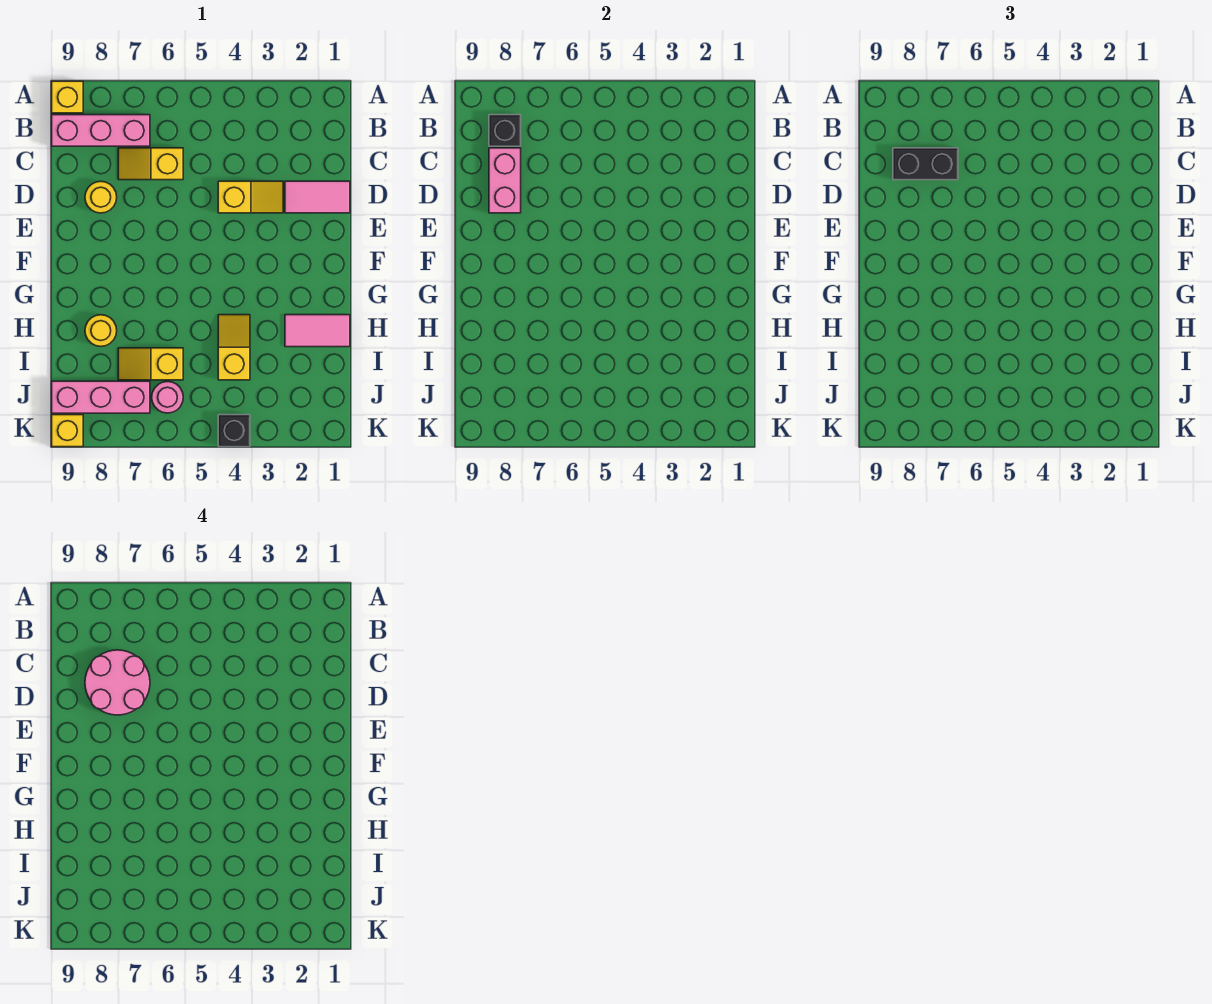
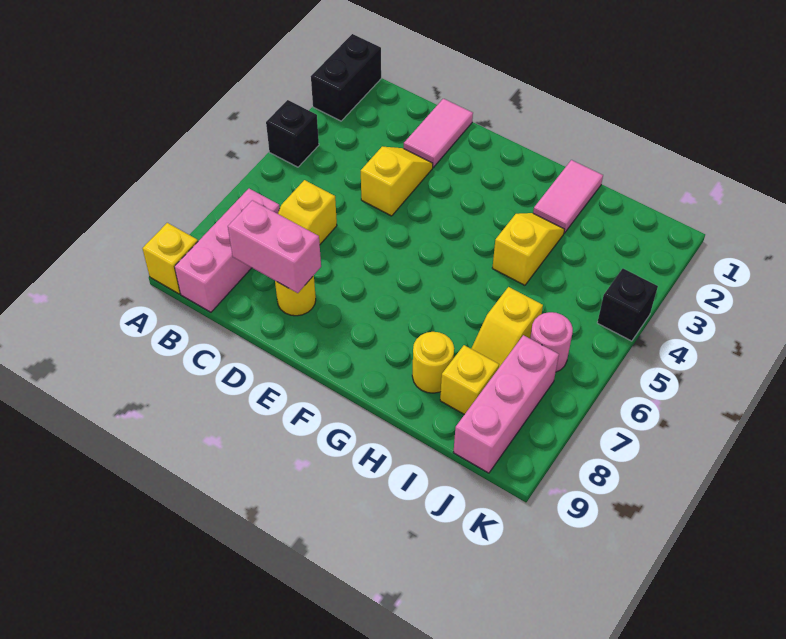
black 1x1 brick [489,115,521,146] -> black 1x1 brick moved to [266,100,319,167]
black 1x2 brick [893,148,958,180] -> black 1x2 brick moved to [311,34,381,121]
pink 2x2 round brick [85,650,150,715] -> none
yellow 1x2 slope [218,315,250,380] -> yellow 1x2 slope turned to [492,213,565,285]
yellow 1x1 brick [52,415,83,447] -> yellow 1x1 brick moved to [440,345,499,415]

